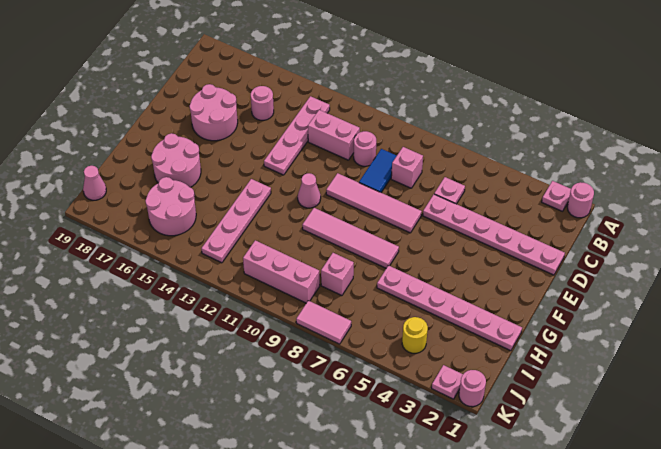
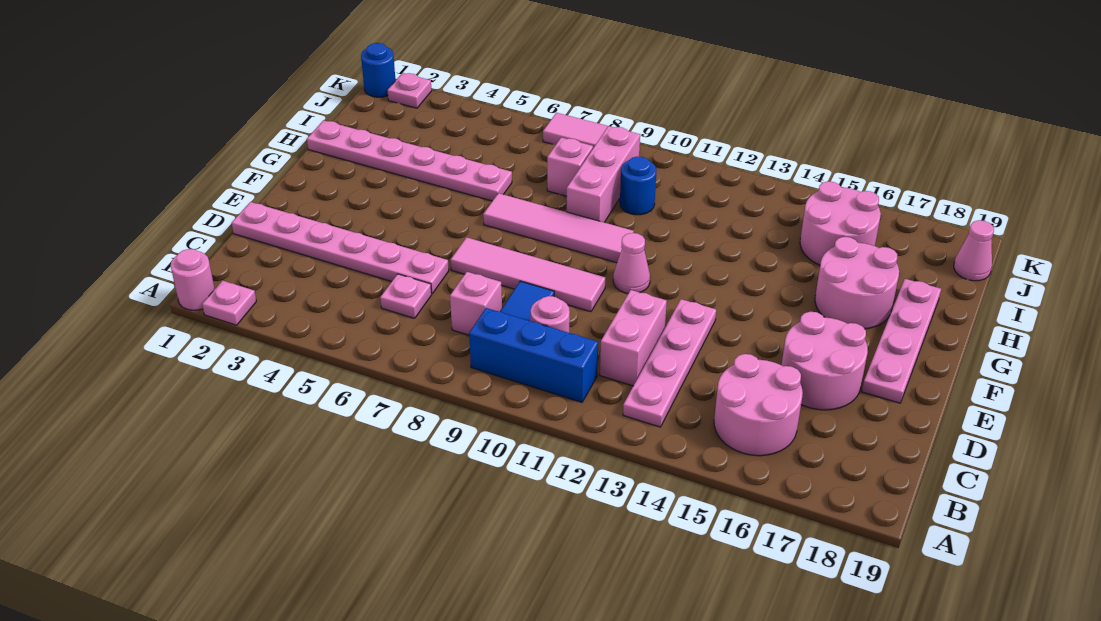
none -> blue 1x3 brick [469,308,598,402]
pink 1x2 brick [308,110,360,160] -> pink 1x2 brick turned to [600,290,667,386]
pink 1x1 round brick [251,86,274,120] -> pink 2x2 round brick [714,354,803,456]
pink 1x4 plate [201,179,271,263] -> pink 1x4 plate moved to [862,279,941,403]
none -> blue 1x1 round brick [620,156,657,215]
yellow 1x1 round brick [402,317,428,353] -> none
pink 1x3 brick [243,240,320,303] -> pink 1x3 brick turned to [567,126,640,222]
pink 1x1 round brick [459,370,486,407] -> blue 1x1 round brick [361,43,396,97]

